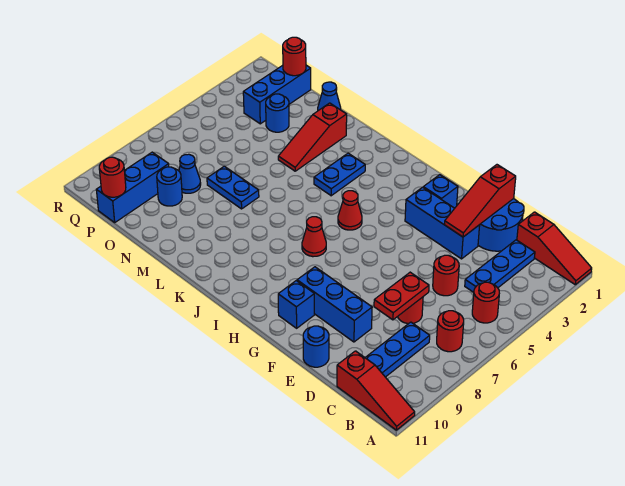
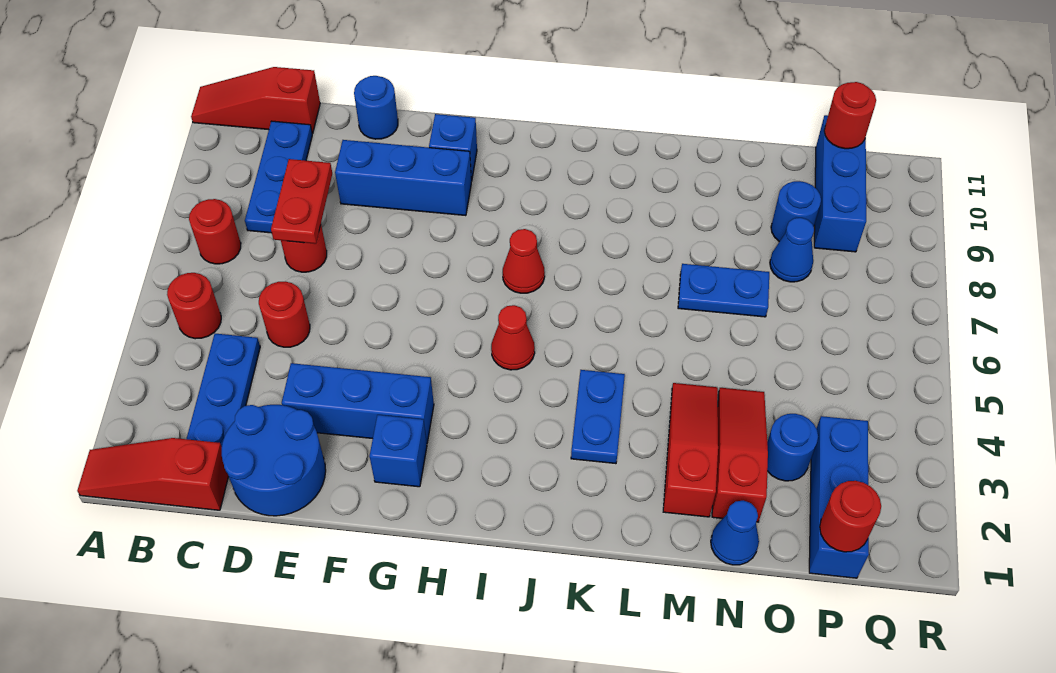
red 1x3 slope [445,165,516,237] -> red 1x3 slope moved to [712,388,768,522]

